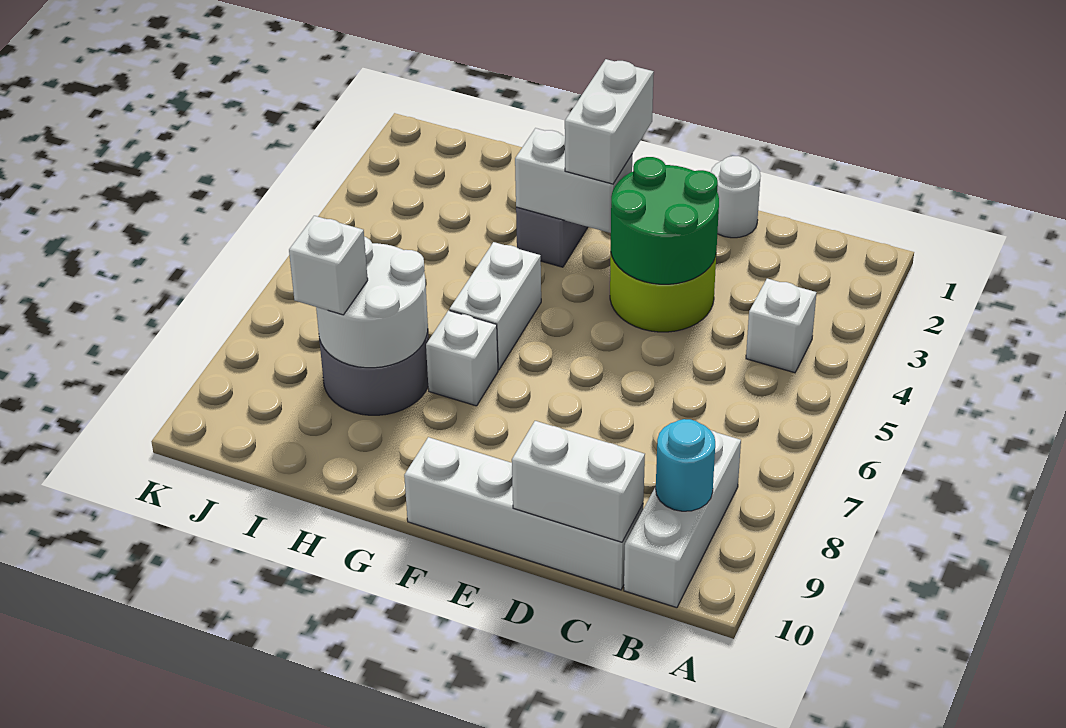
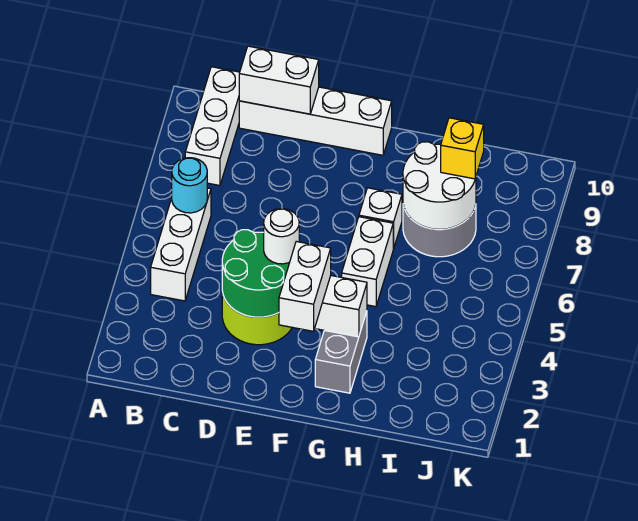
white 1x1 brick [746,279,817,373] -> white 1x3 brick [151,188,211,301]
cyan 1x1 round brick [656,419,715,511] -> cyan 1x1 round brick moved to [172,158,207,213]
white 1x1 round brick [711,156,761,238] -> white 1x1 round brick moved to [264,209,299,264]
white 1x1 brick [289,216,368,315] -> yellow 1x1 brick [441,118,484,179]

